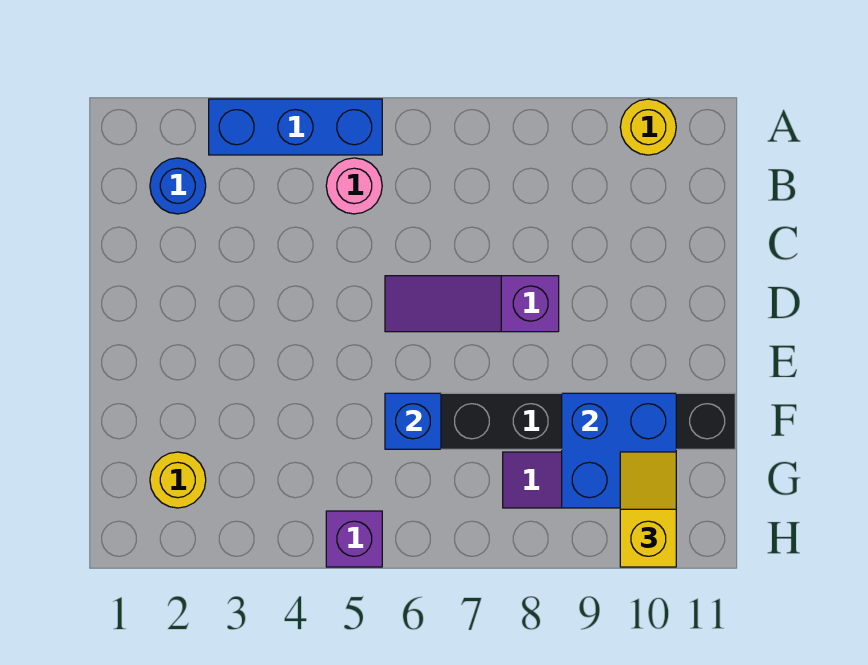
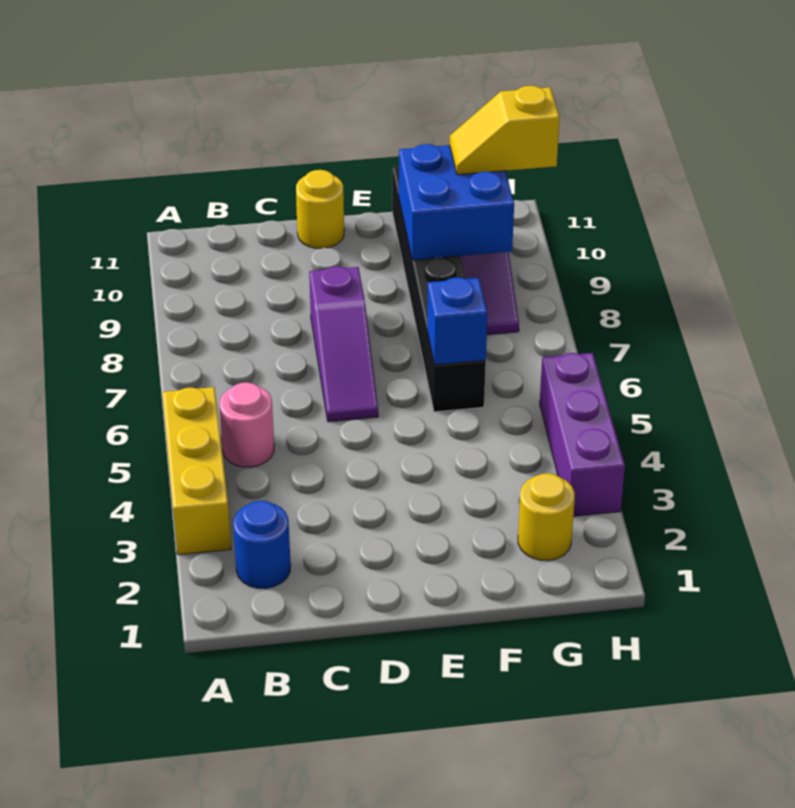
blue 1x3 brick [209,99,382,155] -> yellow 1x3 brick [162,387,231,555]
yellow 1x1 round brick [620,99,676,155] -> yellow 1x1 round brick moved to [296,170,344,248]
purple 1x1 brick [326,511,382,567] -> purple 1x3 brick [540,353,625,516]

